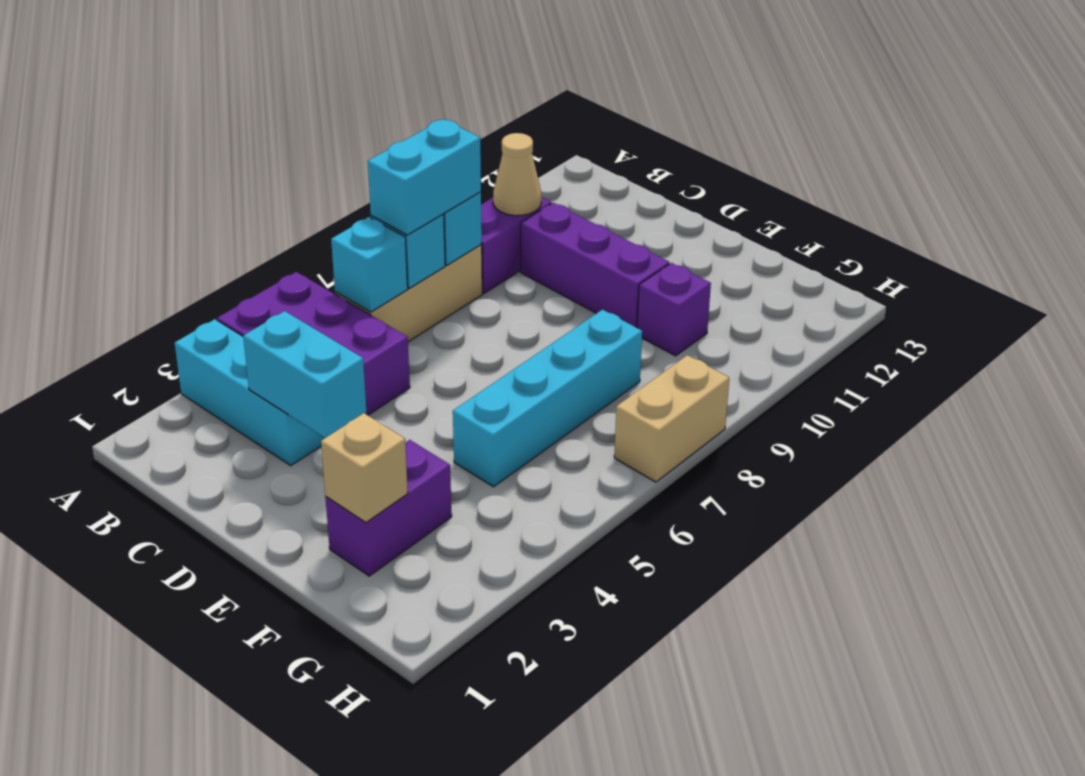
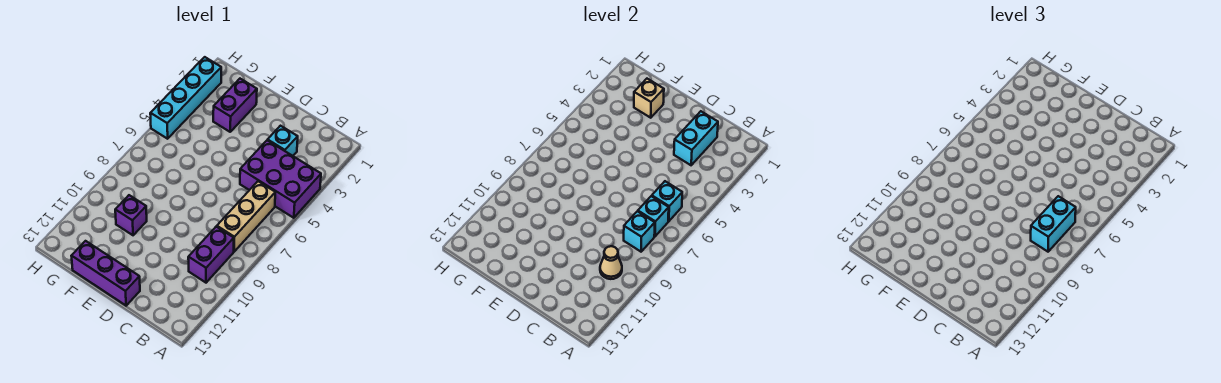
cyan 1x3 brick [175,319,325,466] -> cyan 1x1 brick [268,126,298,156]
cyan 1x2 brick [243,311,366,438] -> cyan 1x2 brick turned to [674,111,718,165]
purple 1x3 brick [521,203,669,328] -> purple 1x3 brick moved to [72,241,140,306]
cyan 1x4 brick [453,310,642,487] -> cyan 1x4 brick moved to [150,57,221,139]
tan 1x2 brick [614,355,729,482] -> none

